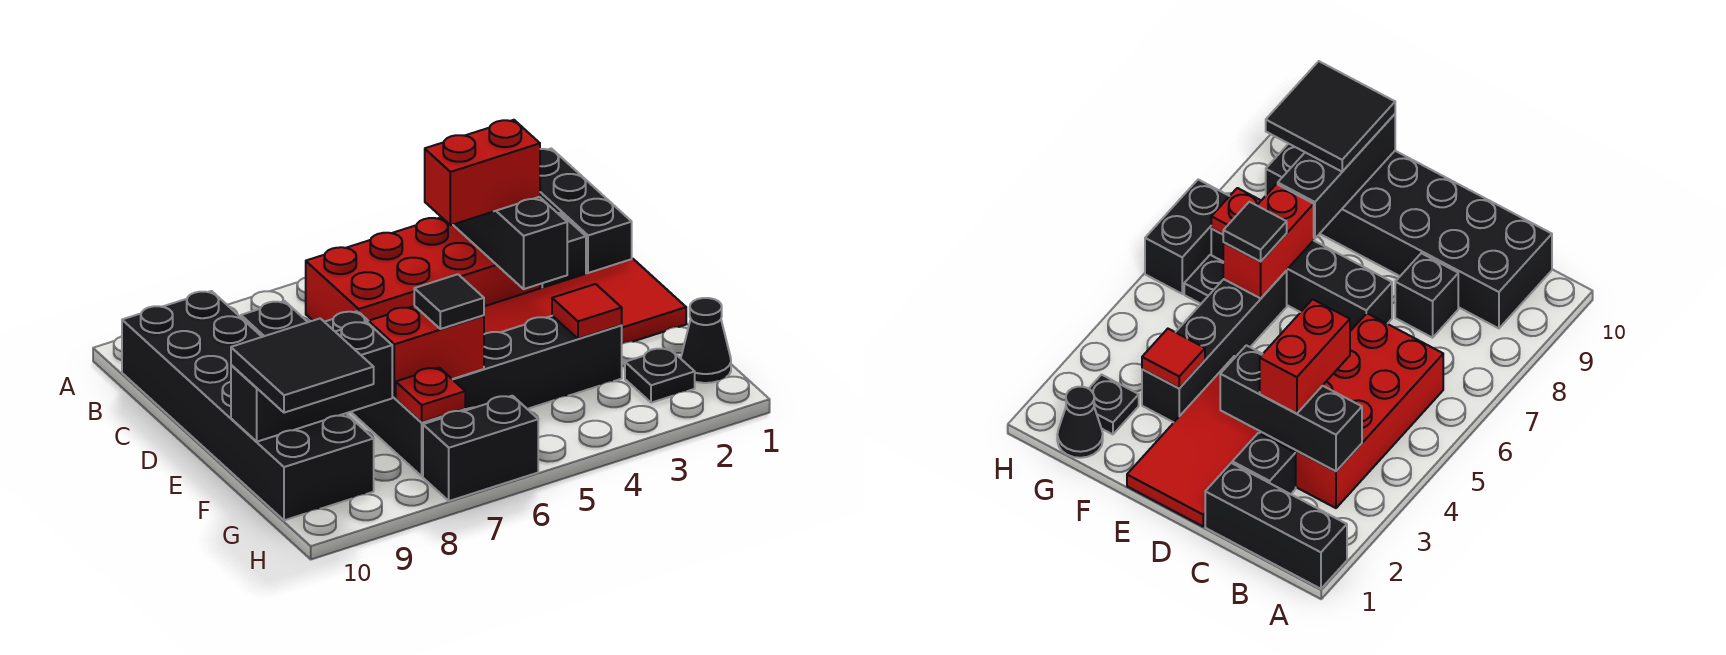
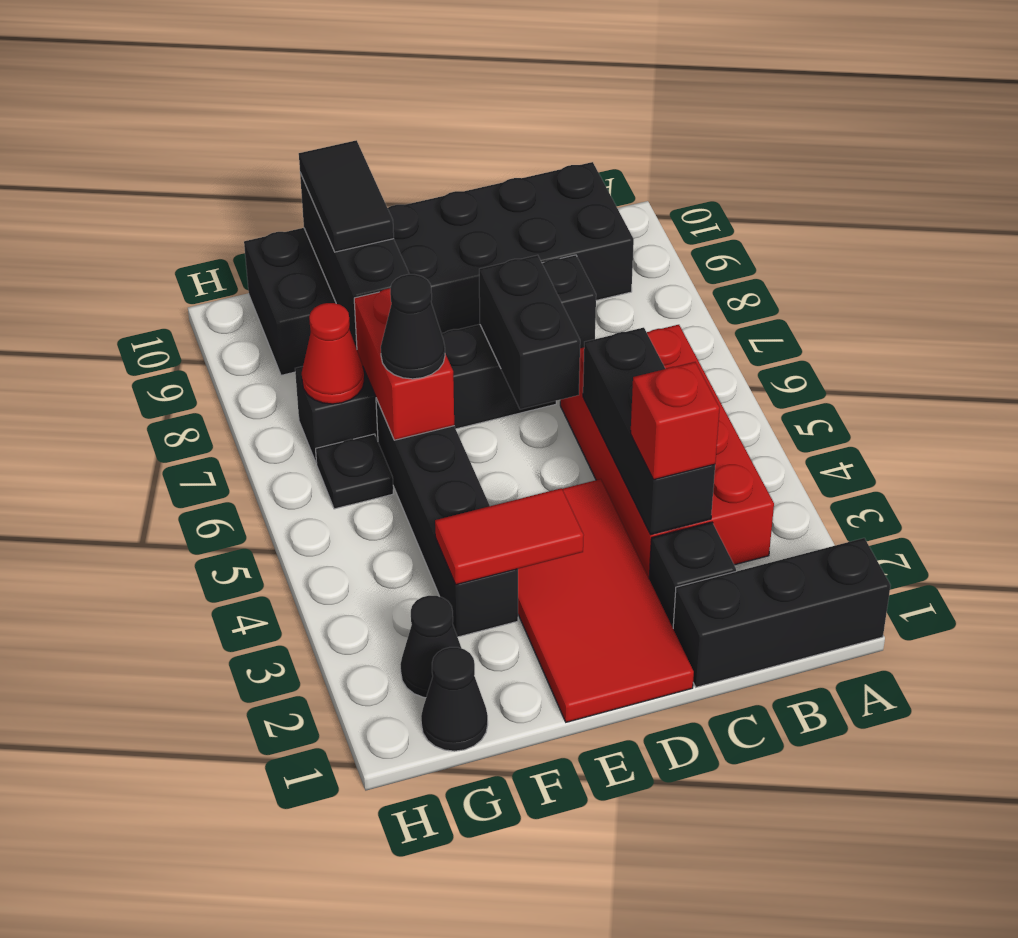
black 1x3 brick [453,197,567,289] -> black 1x3 brick turned to [583,328,715,535]
red 1x2 brick [425,120,540,225] -> red 1x1 brick [631,362,720,480]
red 1x1 tile [552,284,622,339] -> red 1x2 tile [435,488,584,585]
black 1x1 tile [414,274,484,329] -> black 1x1 cone [381,274,445,379]
black 2x2 tile [231,318,374,413] -> black 1x2 tile [299,140,394,252]
black 1x1 plate [625,348,695,403] -> black 1x1 cone [400,596,461,698]
red 1x1 plate [396,368,465,422] -> red 1x1 cone [302,303,364,404]
black 1x2 brick [423,396,538,501] -> black 1x2 brick moved to [479,255,580,409]

